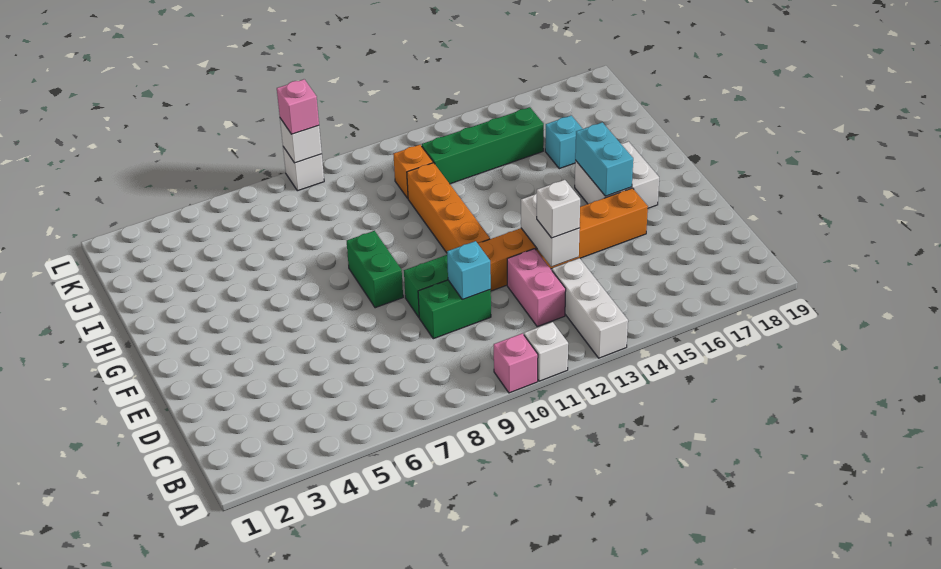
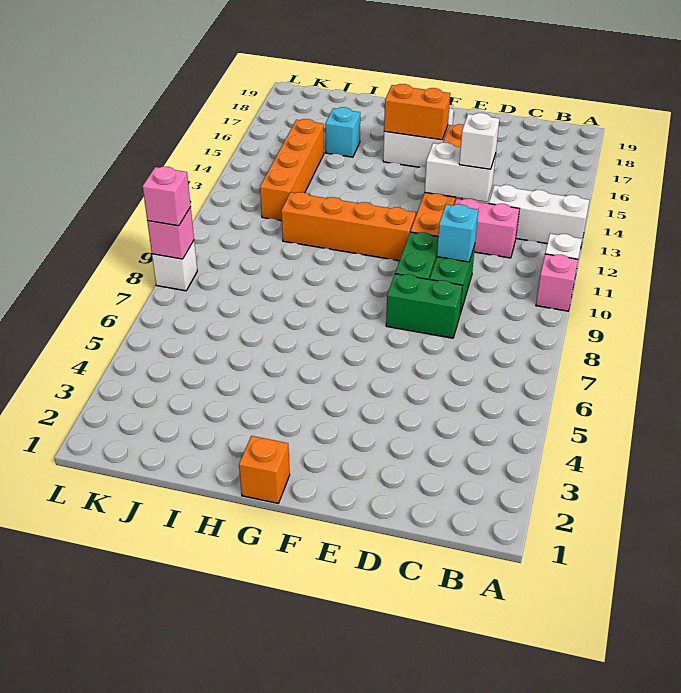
green 1x2 brick [347,231,403,308] -> green 1x2 brick moved to [386,274,463,338]
cyan 1x2 brick [575,122,633,196] -> orange 1x2 brick [384,84,450,140]
orange 1x1 brick [393,145,433,198] -> orange 1x1 brick moved to [239,436,290,503]
green 1x4 brick [422,107,544,184] -> orange 1x4 brick [260,119,324,221]
white 1x1 brick [280,118,322,163] -> pink 1x1 brick [147,207,194,259]

